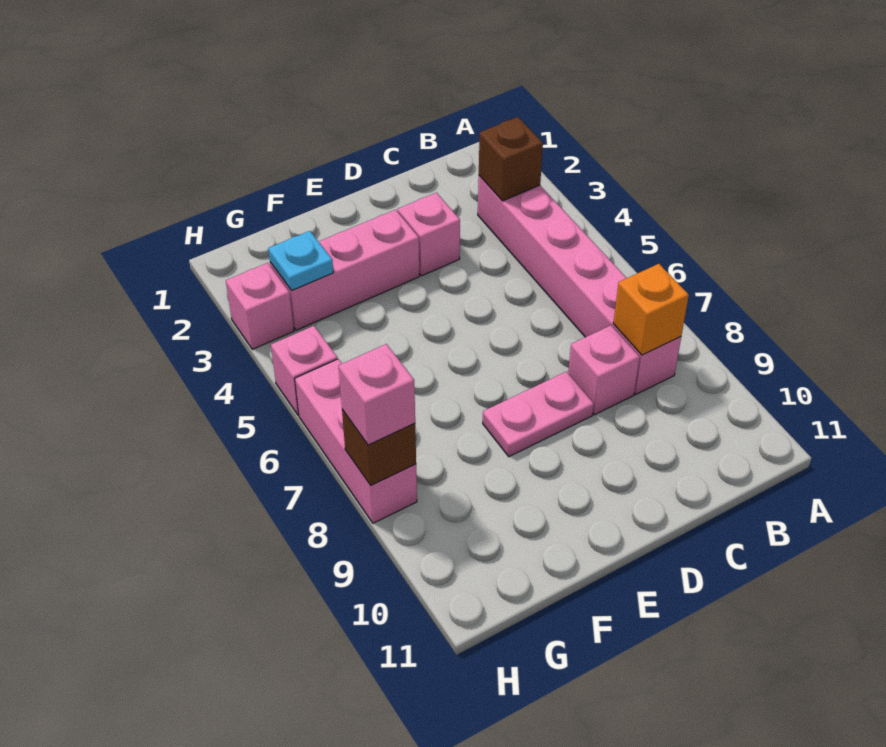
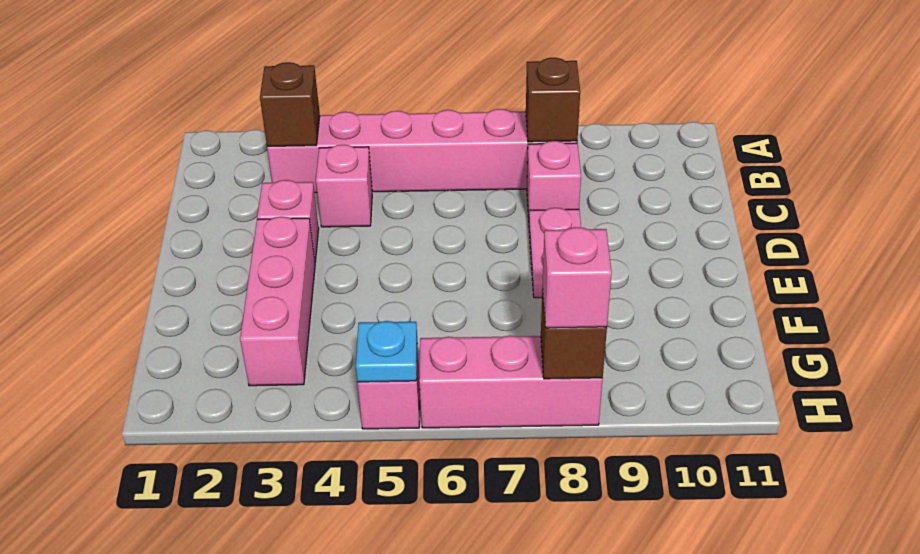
orange 1x1 brick [613,264,689,355] -> brown 1x1 brick [526,58,580,142]
cyan 1x1 plate [268,231,333,291] -> cyan 1x1 plate moved to [356,321,417,382]
pink 1x1 brick [226,263,294,349] -> pink 1x1 brick moved to [316,145,372,227]

